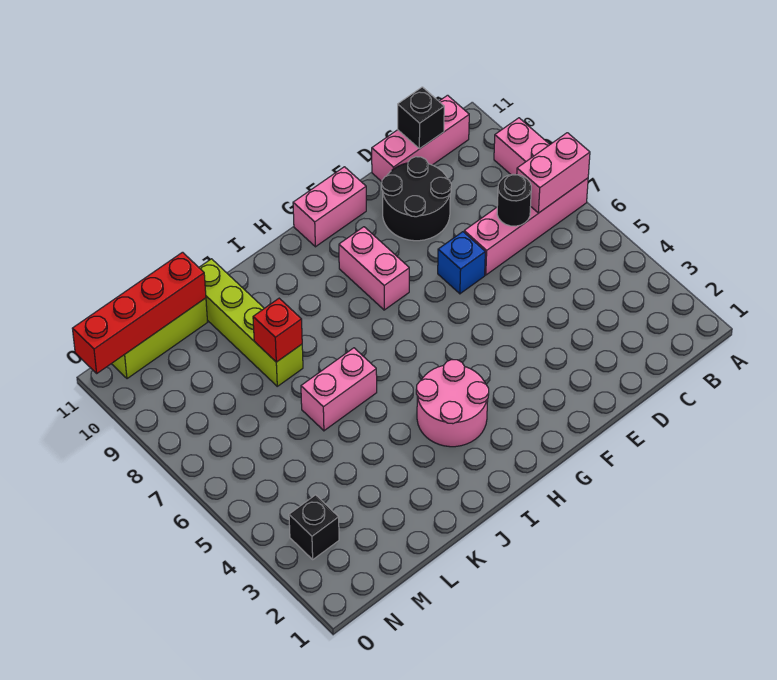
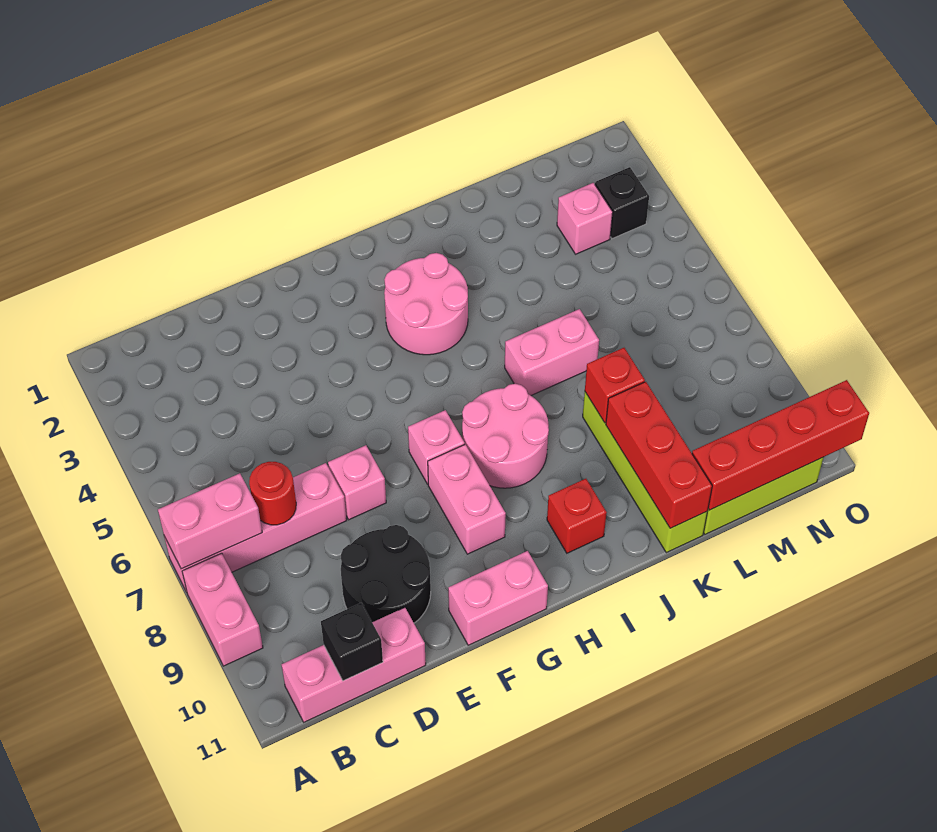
black 1x1 round brick [497,174,531,226] -> red 1x1 round brick [249,462,296,525]
blue 1x1 brick [438,232,485,294] -> pink 1x1 brick [328,445,386,520]
none -> pink 1x1 brick [408,410,465,484]
none -> pink 2x2 round brick [462,384,549,488]
none -> red 1x1 brick [547,479,607,553]
none -> red 1x3 brick [606,382,712,528]
none -> pink 1x1 brick [557,183,613,254]

